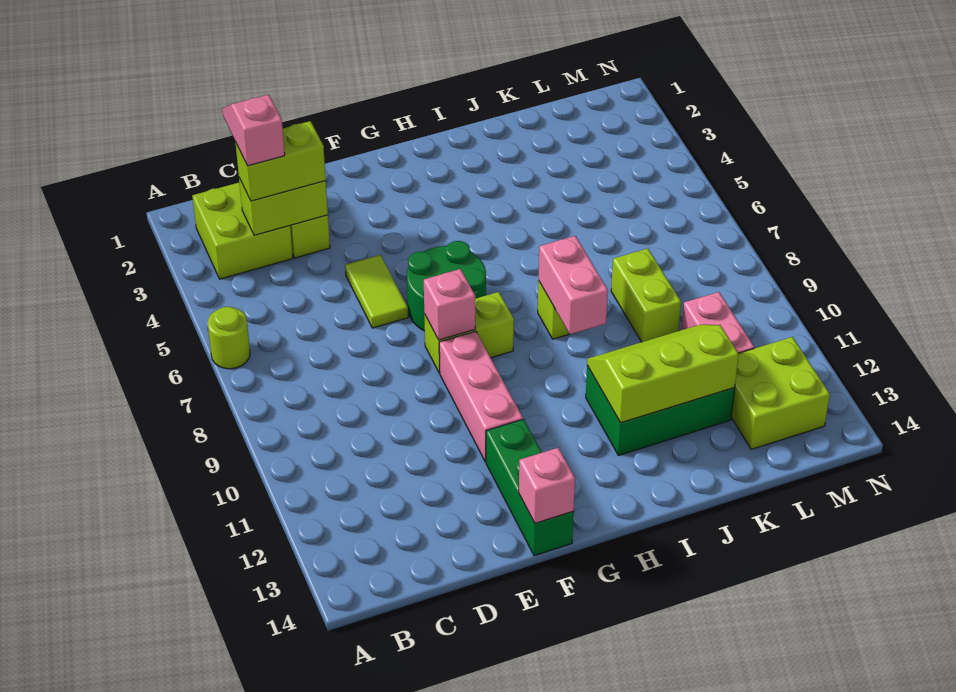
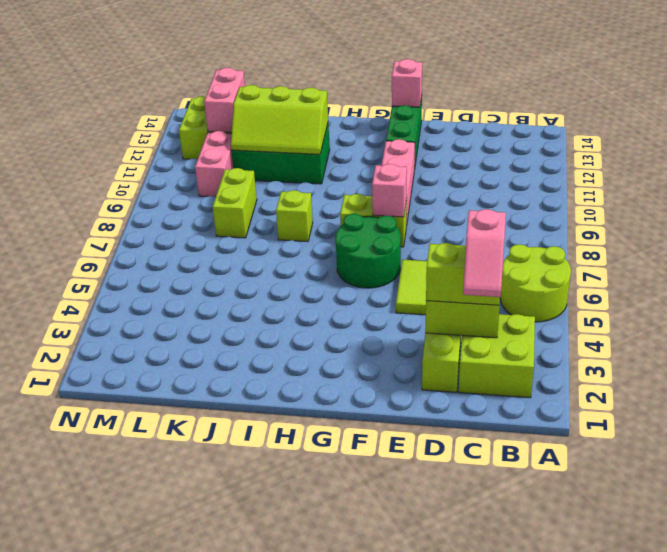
lime 1x1 round brick [207,307,250,369] -> lime 2x2 round brick [500,244,571,322]
pink 1x2 brick [539,236,608,334] -> pink 1x2 brick moved to [204,68,245,132]

